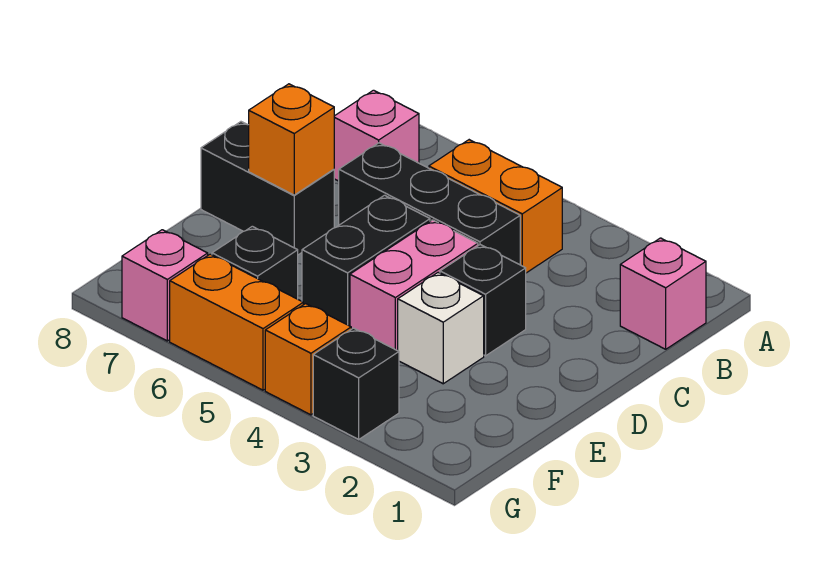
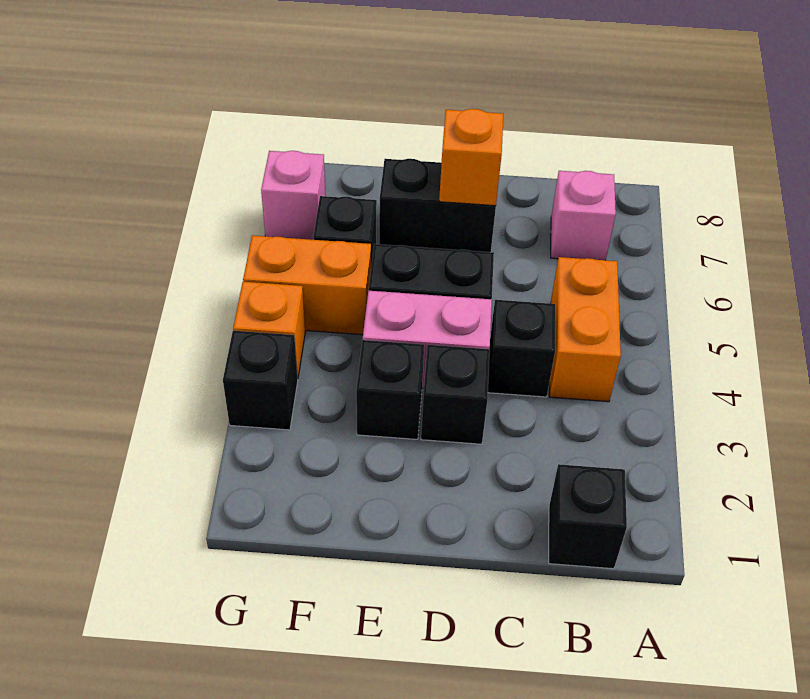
pink 1x1 brick [620,238,706,349] -> black 1x1 brick [549,464,627,569]
black 1x3 brick [339,143,520,265] -> black 1x1 brick [488,300,555,397]
black 1x2 brick [201,122,334,255] -> black 1x2 brick turned to [379,159,496,252]
white 1x1 brick [398,273,484,384] -> black 1x1 brick [356,340,424,439]
orange 1x2 brick [170,254,303,390] -> orange 1x2 brick turned to [243,235,371,335]

